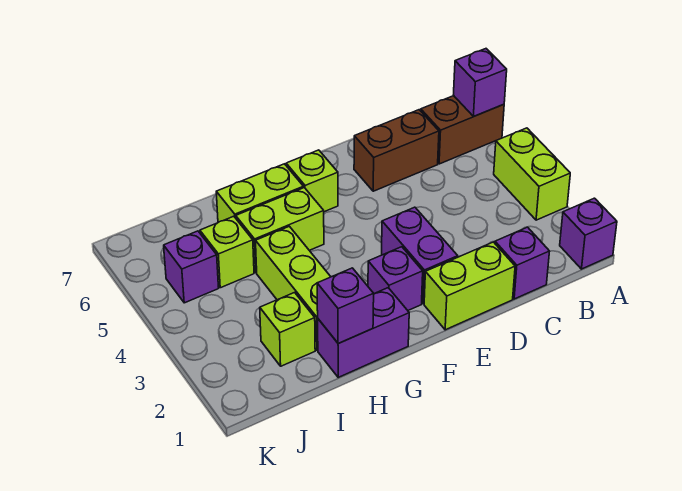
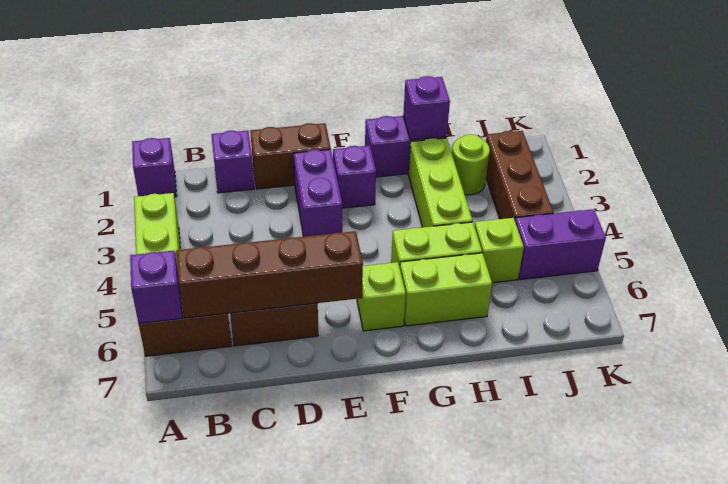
none -> brown 1x4 brick [177,231,363,318]
lime 1x2 brick [424,242,515,330] -> brown 1x2 brick [250,123,331,189]
lime 1x1 brick [260,293,315,366] -> lime 1x1 round brick [452,134,490,195]
none -> brown 1x3 brick [486,131,554,219]
purple 1x1 brick [164,231,219,303] -> purple 1x2 brick [515,209,606,280]

